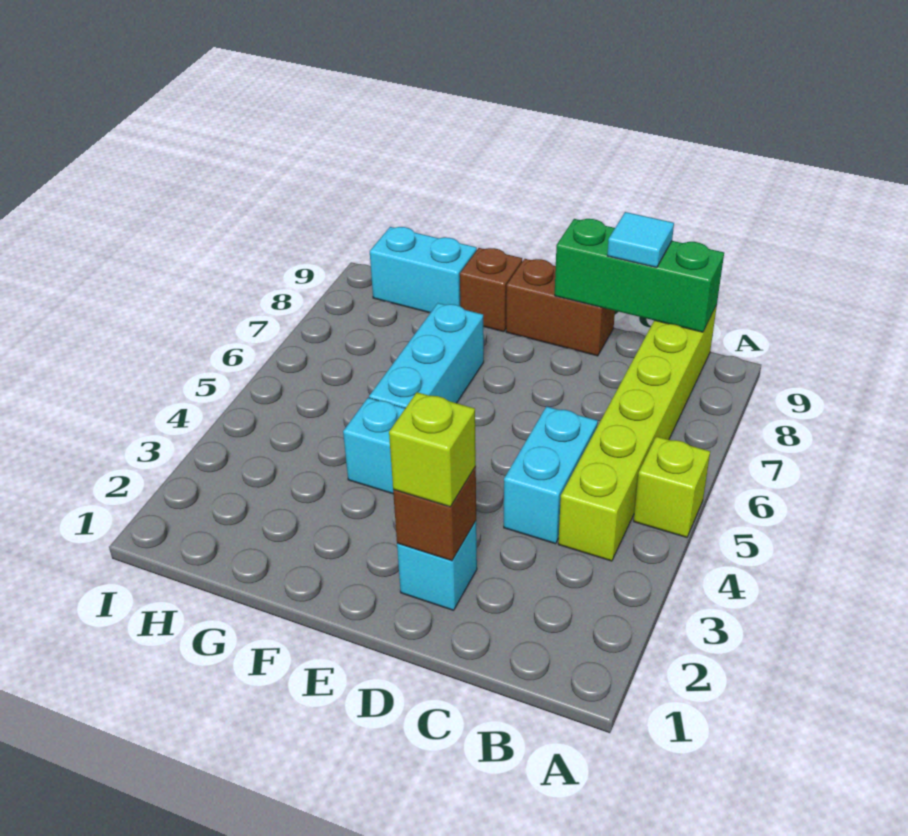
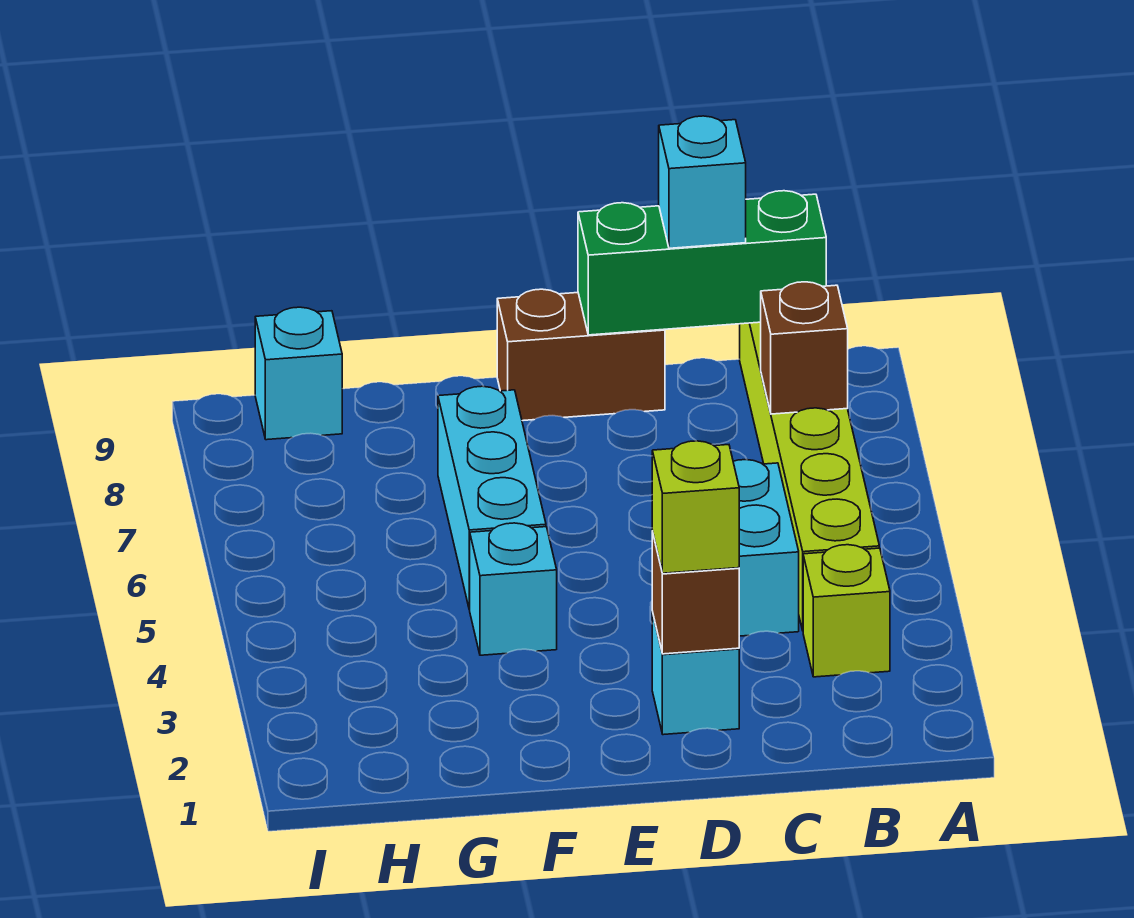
lime 1x1 brick [634,436,710,537] -> lime 1x1 brick moved to [803,545,890,677]
cyan 1x1 tile [607,212,674,268] -> cyan 1x1 brick [659,116,746,248]
brown 1x1 brick [460,248,522,332] -> brown 1x1 brick moved to [761,282,848,414]
cyan 1x2 brick [370,227,477,313] -> cyan 1x1 brick [255,307,342,440]

